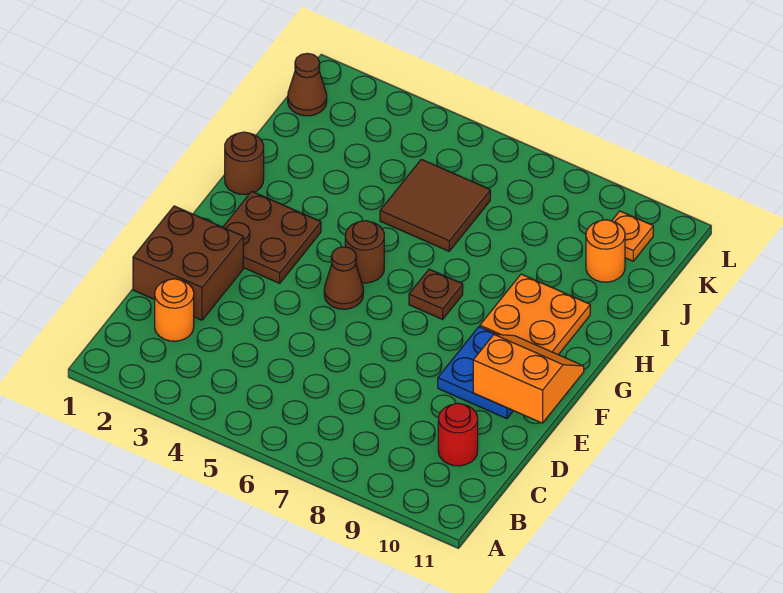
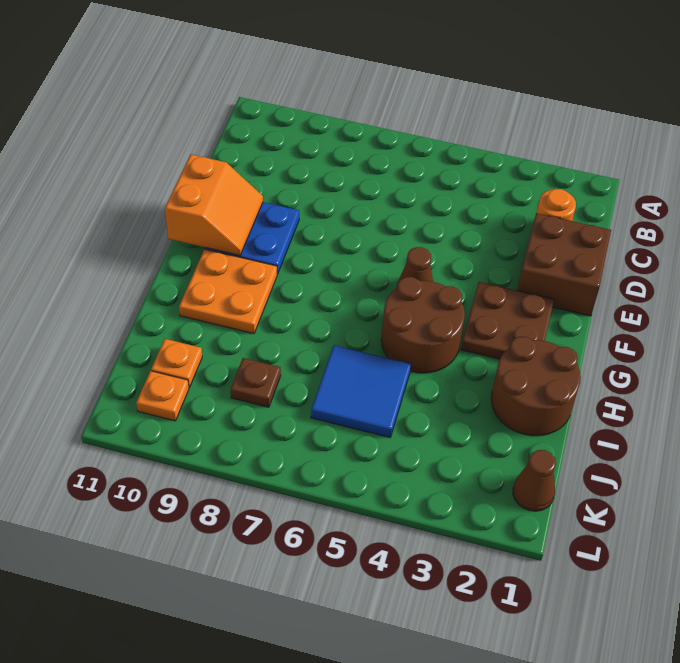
red 1x1 round brick [438,403,478,466] -> none
orange 2x2 slope [473,334,584,423] -> orange 2x2 slope turned to [165,154,263,256]
brown 1x1 round brick [345,221,384,283] -> brown 2x2 round brick [381,277,465,373]
brown 1x1 plate [409,269,463,319] -> brown 1x1 plate moved to [231,358,281,407]
brown 1x1 round brick [225,132,264,195] -> brown 2x2 round brick [491,337,581,436]
brown 2x2 tile [380,159,490,251] -> blue 2x2 tile [311,345,411,437]
orange 1x1 round brick [586,220,625,282] -> orange 1x1 plate [151,339,202,388]

